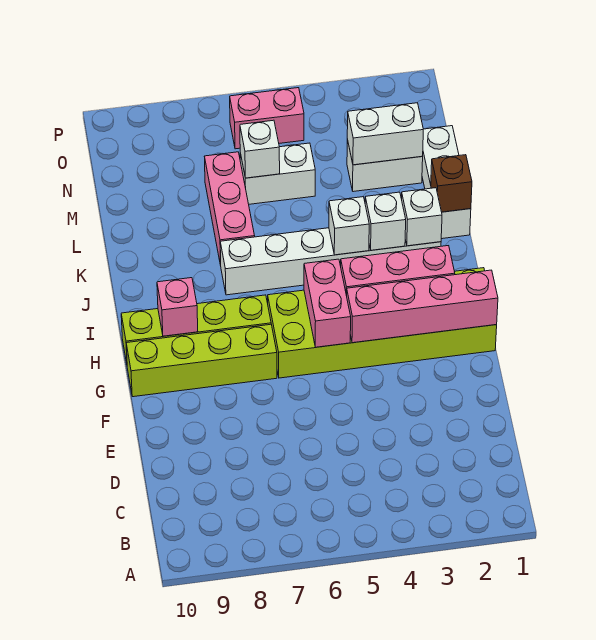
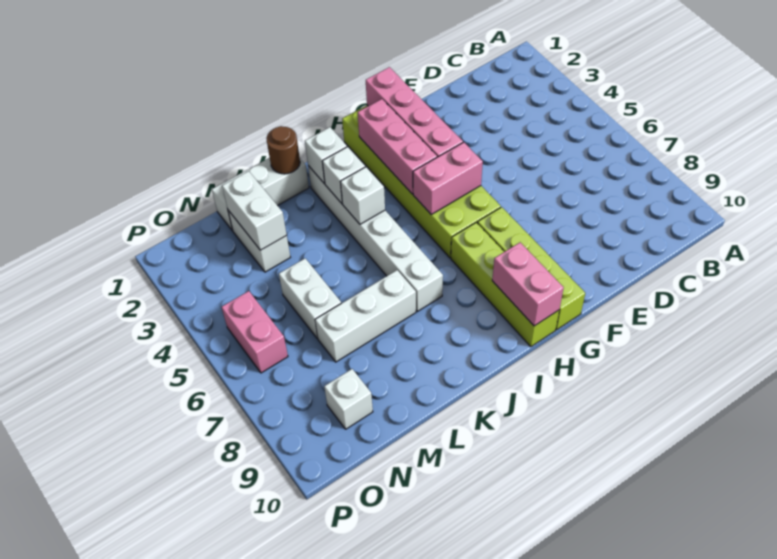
pink 1x1 brick [157,278,198,336] -> pink 1x2 brick [492,243,564,326]
brown 1x1 brick [431,155,472,212] -> brown 1x1 round brick [266,126,300,174]
pink 1x3 brick [204,152,255,265] -> white 1x3 brick [315,270,416,362]
white 1x1 brick [240,120,280,178] -> white 1x1 brick moved to [324,369,373,429]

